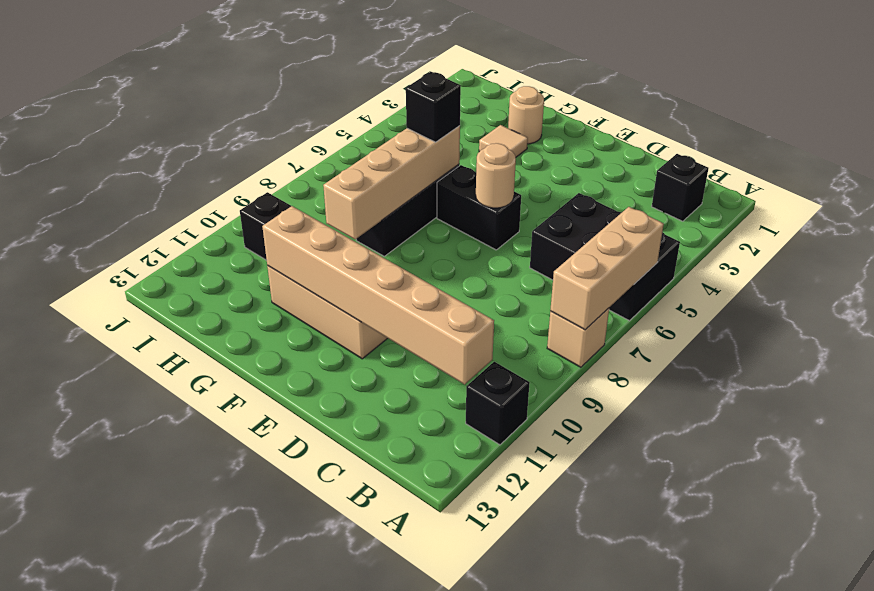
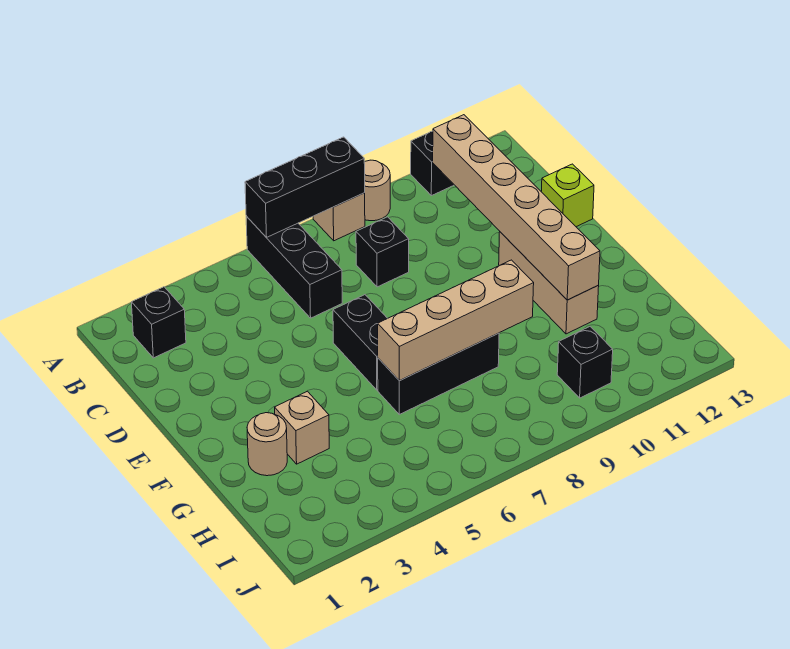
black 2x3 brick [530,193,680,321] -> black 1x3 brick [246,216,342,318]
tan 1x3 brick [550,207,664,330] -> black 1x3 brick [245,137,365,238]
none -> lime 1x1 brick [541,164,594,227]
tan 1x1 round brick [476,143,516,208] -> tan 1x1 round brick moved to [364,160,390,221]
tan 1x1 tile [479,125,528,157] -> tan 1x1 brick [275,391,329,464]
black 1x1 brick [406,72,461,142] -> black 1x1 brick moved to [356,217,409,287]

